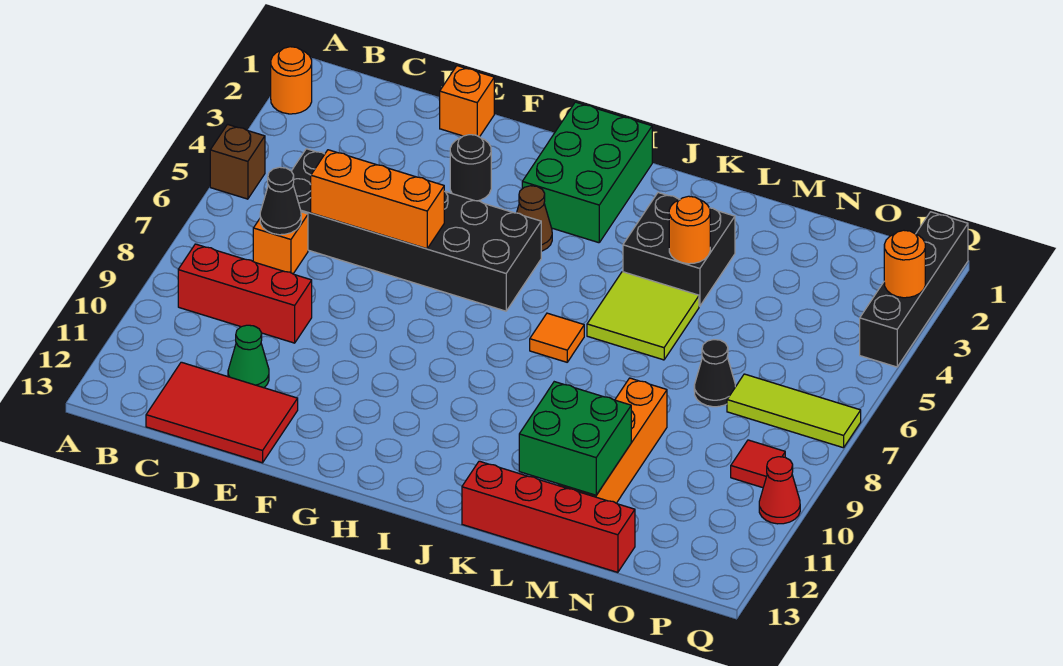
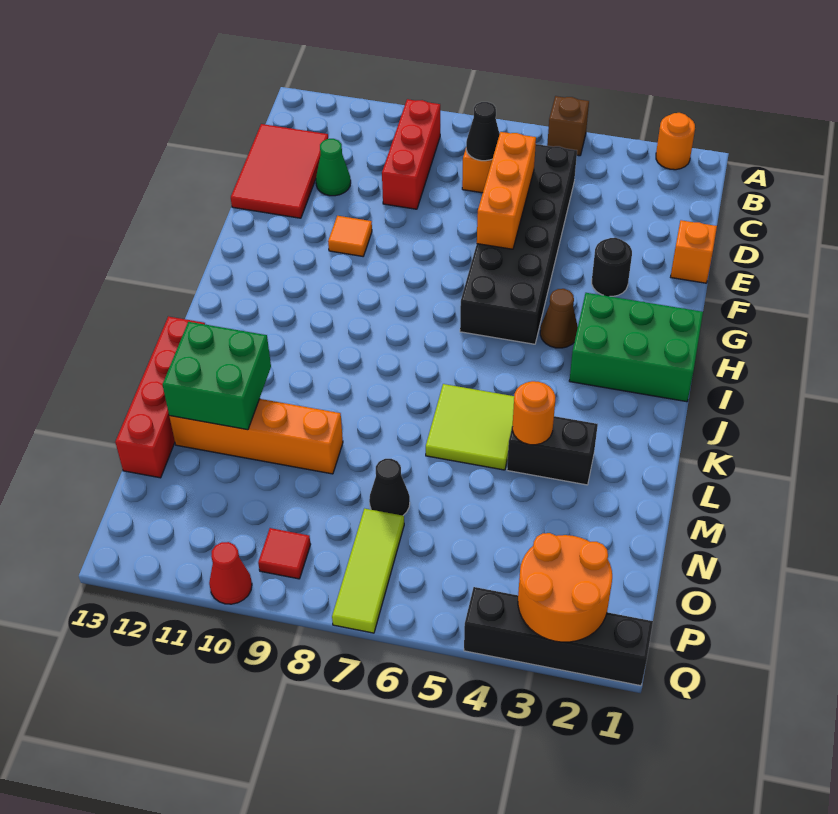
orange 1x1 tile [530,313,584,362] -> orange 1x1 tile moved to [328,216,372,256]
black 2x2 brick [623,193,735,306] -> black 1x2 brick [507,416,598,485]
orange 1x1 round brick [884,230,925,298] -> orange 2x2 round brick [518,533,612,642]

